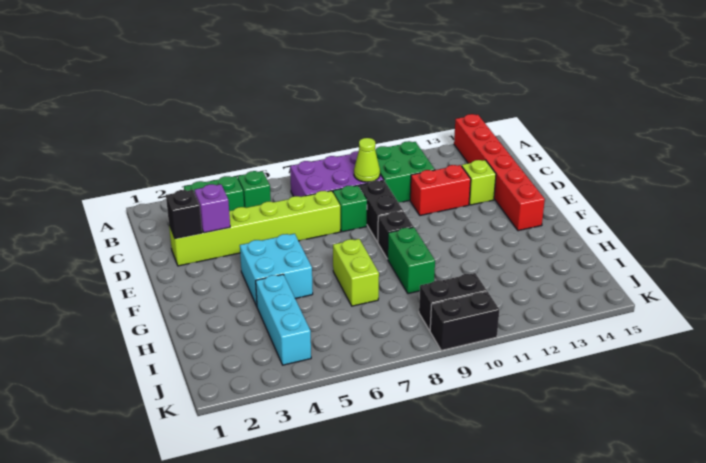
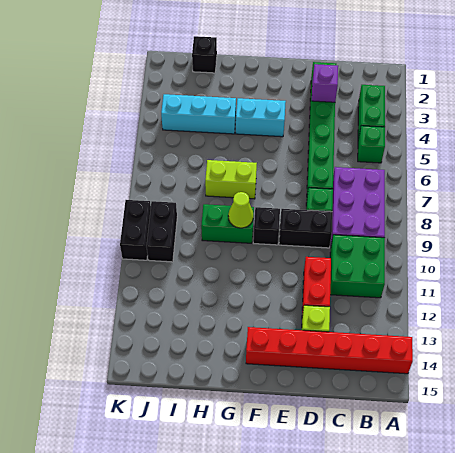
lime 1x1 cone [354,138,380,182] -> lime 1x1 cone moved to [228,192,253,228]
lime 1x6 brick [169,191,340,266] -> green 1x6 brick [307,62,336,194]
black 1x1 brick [166,190,202,239] -> black 1x1 brick moved to [192,36,217,73]
cyan 2x2 brick [240,234,313,306] -> cyan 1x2 brick [236,98,286,137]

